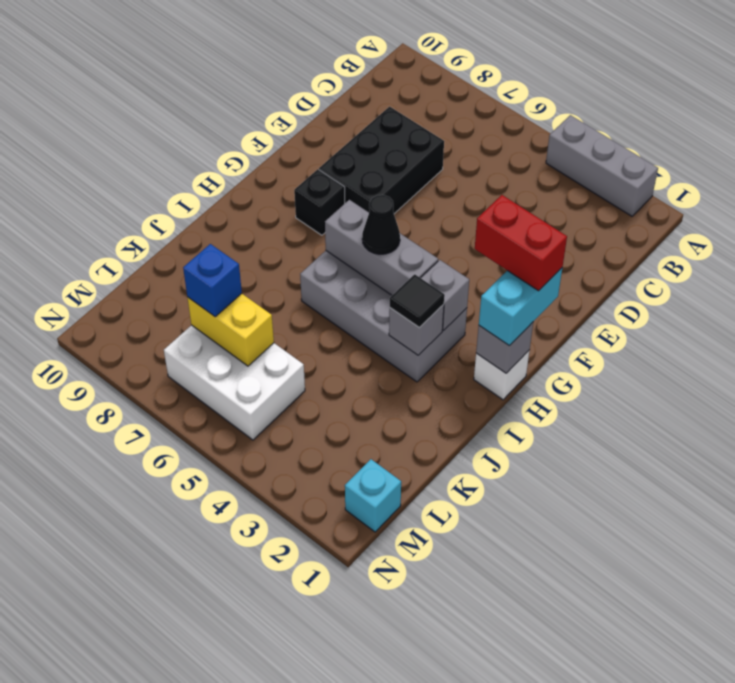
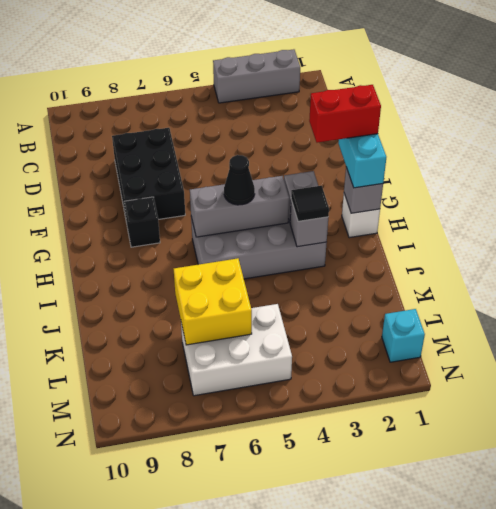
yellow 1x2 brick [187,294,274,366] -> yellow 2x2 brick [174,258,252,345]
blue 1x1 brick [183,244,242,317] -> none

